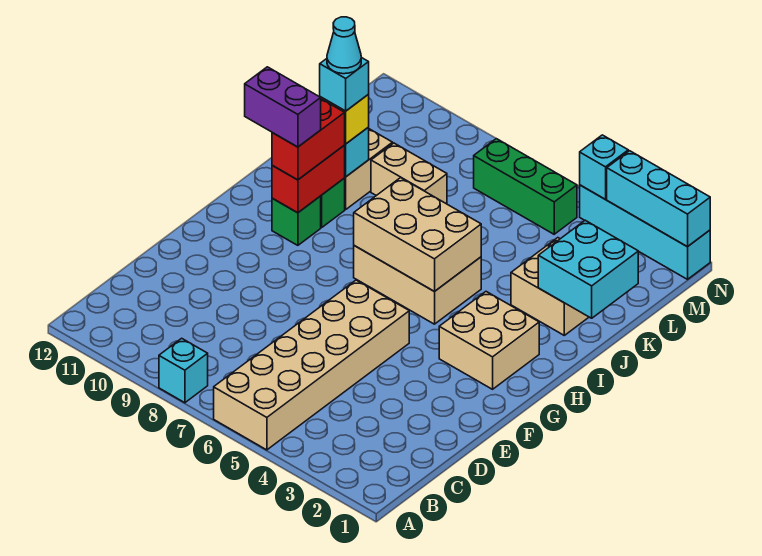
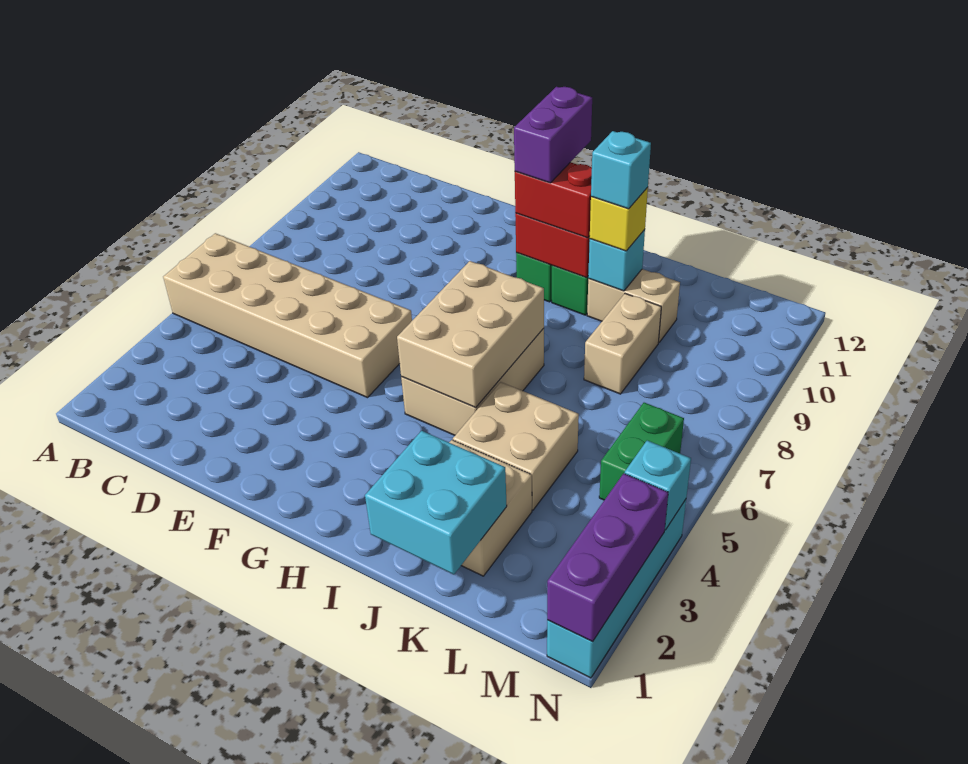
cyan 1x1 brick [159,338,208,403] -> none
tan 2x2 brick [439,292,539,389] -> tan 2x2 brick moved to [453,382,579,510]
cyan 1x1 cone [327,17,361,74] -> none
green 1x3 brick [474,139,577,234] -> green 1x2 brick [599,403,684,500]
cyan 1x3 brick [607,151,710,247] -> purple 1x3 brick [547,473,668,642]

